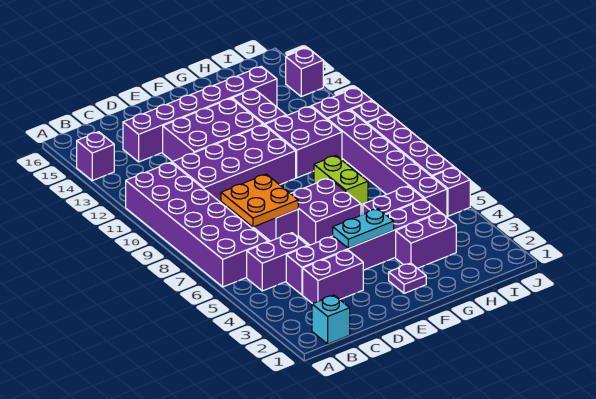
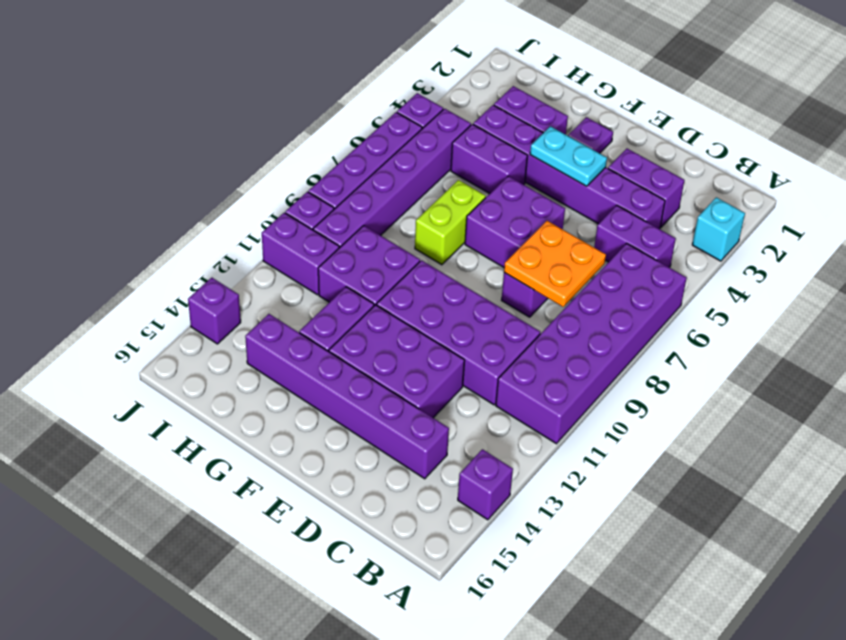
cyan 1x1 brick [312,295,350,344] -> cyan 1x1 brick moved to [692,197,745,261]

